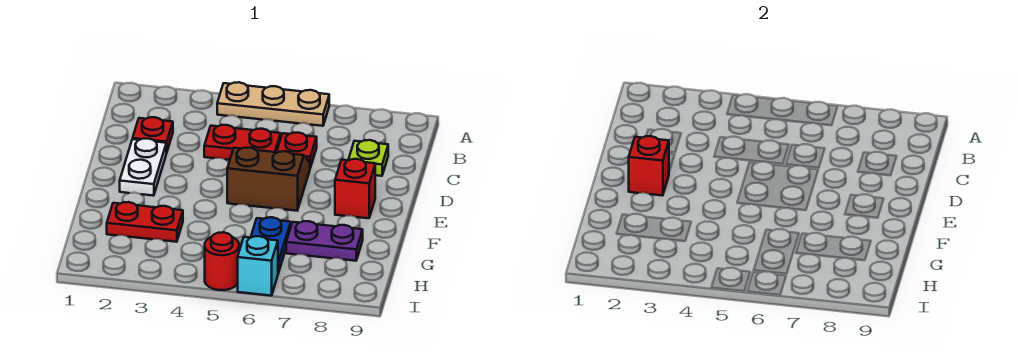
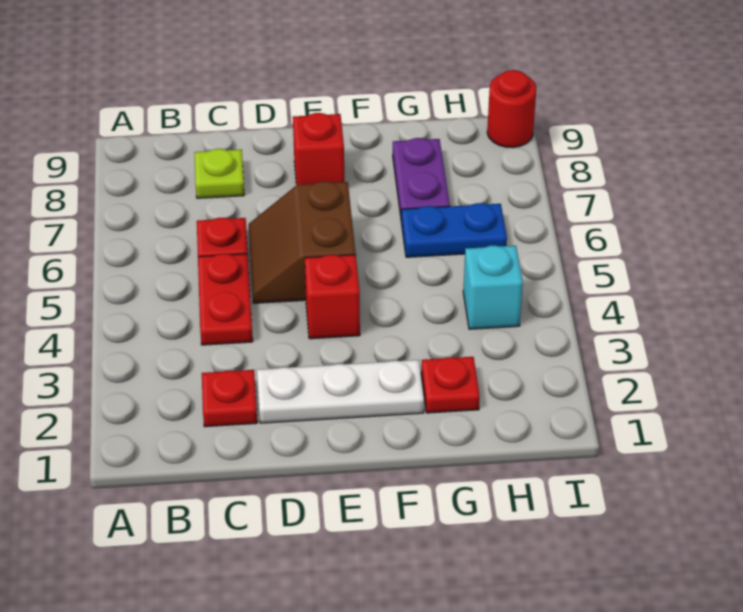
tan 1x3 plate [217,82,329,126] -> none
white 1x2 plate [120,139,166,196] -> white 1x3 plate [257,360,424,423]
red 1x1 brick [629,136,669,196] -> red 1x1 brick moved to [305,255,360,339]
red 1x2 plate [107,202,183,242] -> red 1x1 plate [421,357,480,413]
red 1x1 round brick [205,232,239,290] -> red 1x1 round brick moved to [487,70,536,148]
cyan 1x1 brick [238,236,278,296] -> cyan 1x1 brick moved to [463,246,523,329]

